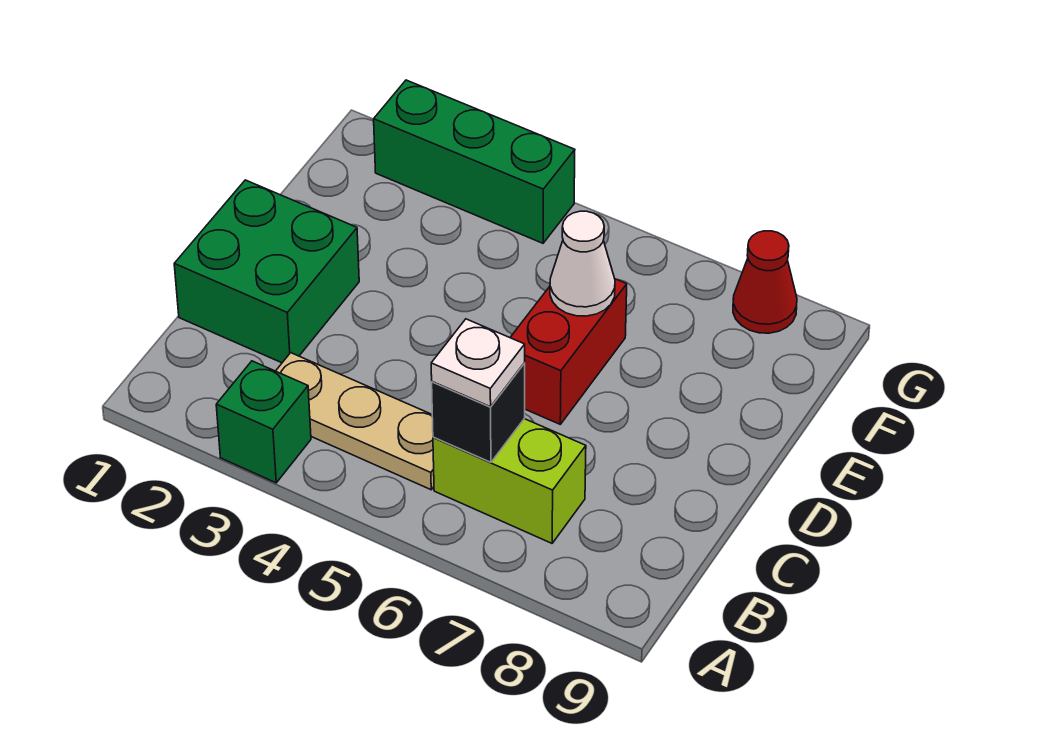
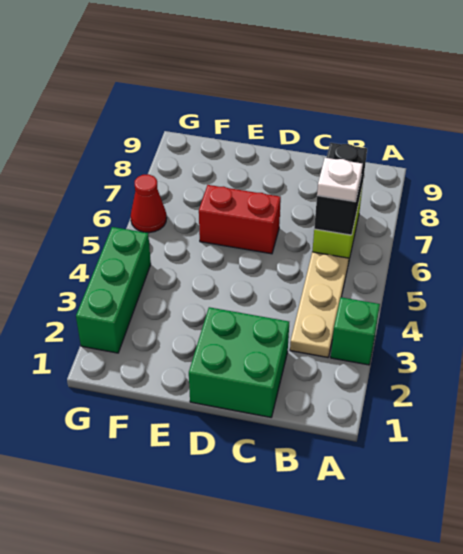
black 1x1 brick [432,363,525,462] -> black 1x2 brick [314,143,367,235]
white 1x1 cone [550,211,615,316] -> none
red 1x1 cone [733,231,797,333] -> red 1x1 cone moved to [131,174,167,233]

